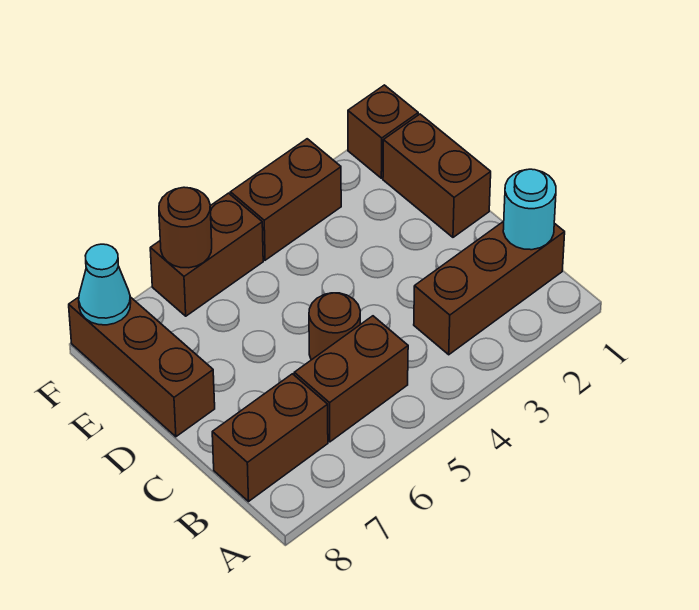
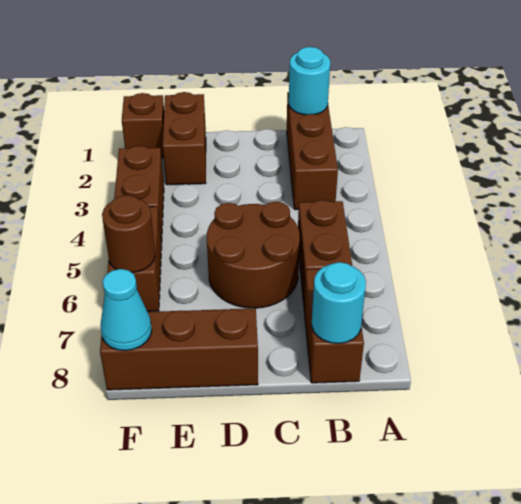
none -> cyan 1x1 round brick [312,262,366,344]
brown 1x1 round brick [309,293,360,360] -> brown 2x2 round brick [207,202,300,308]
brown 1x2 brick [383,114,491,237] -> brown 1x2 brick turned to [163,92,206,185]

